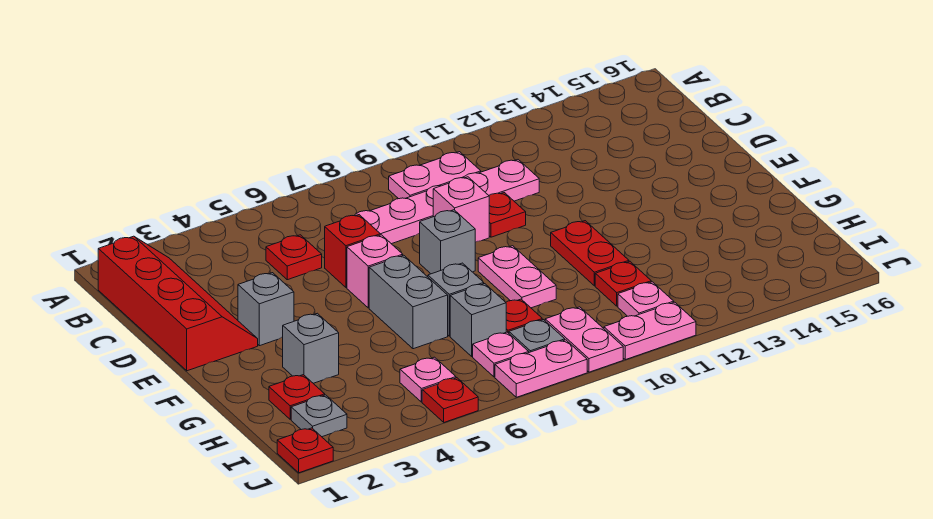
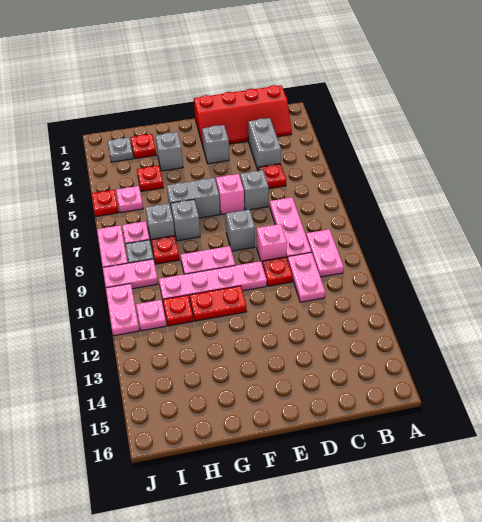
none -> grey 1x2 brick [248,118,281,170]
red 1x1 brick [325,215,380,287] -> grey 1x1 brick [240,170,269,210]
none -> pink 1x4 plate [159,261,267,300]
red 1x1 plate [277,428,333,473] -> red 1x1 plate moved to [137,166,164,191]

